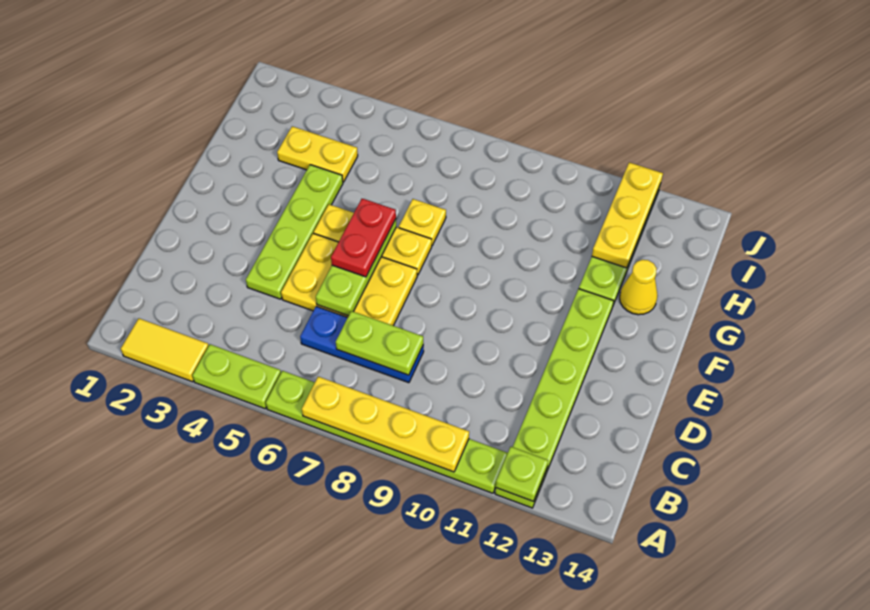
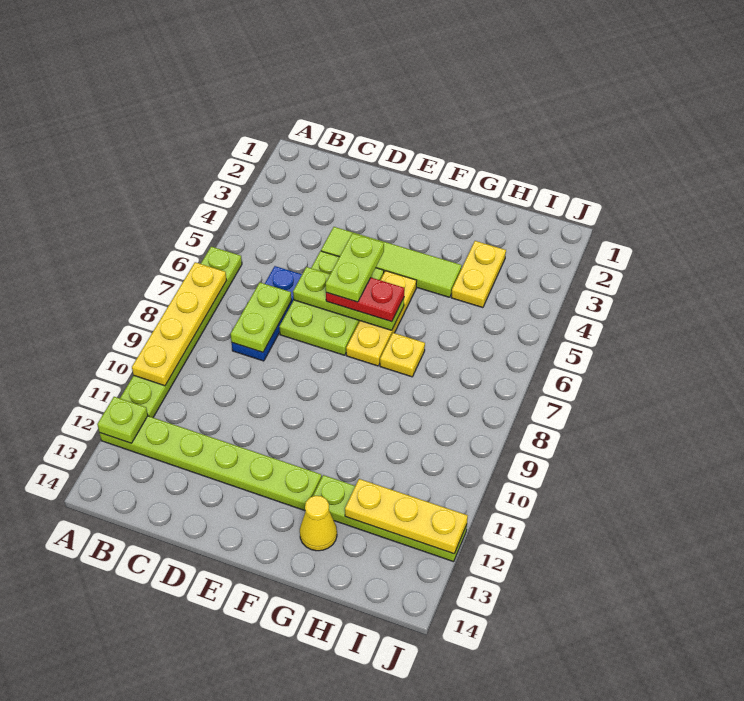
yellow 1x2 tile [121,318,209,382] -> none
lime 1x2 plate [192,344,281,409] -> lime 1x2 plate moved to [326,233,384,302]
lime 1x4 plate [246,165,343,299] -> lime 1x4 tile [321,227,462,297]
yellow 2x3 plate [281,233,417,326] -> lime 2x3 plate [279,251,384,355]

